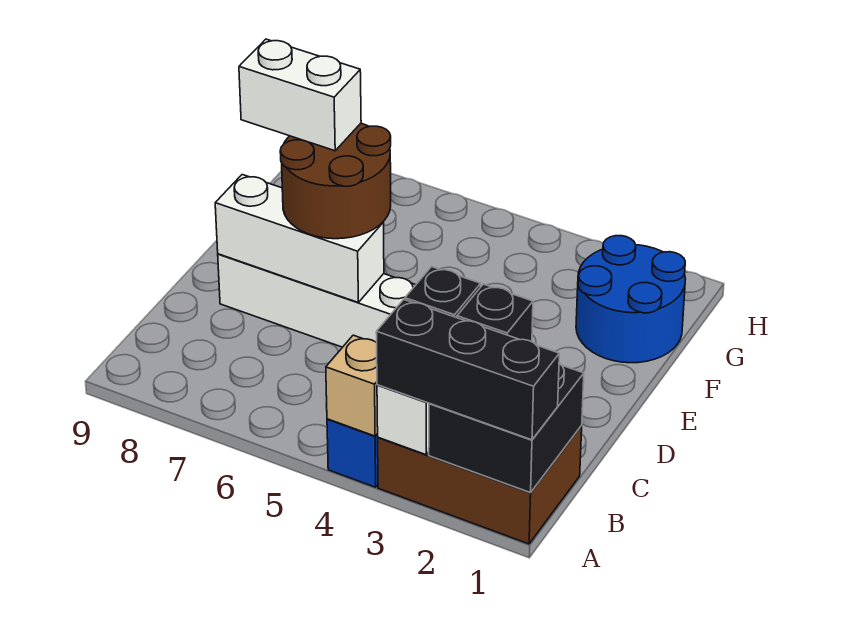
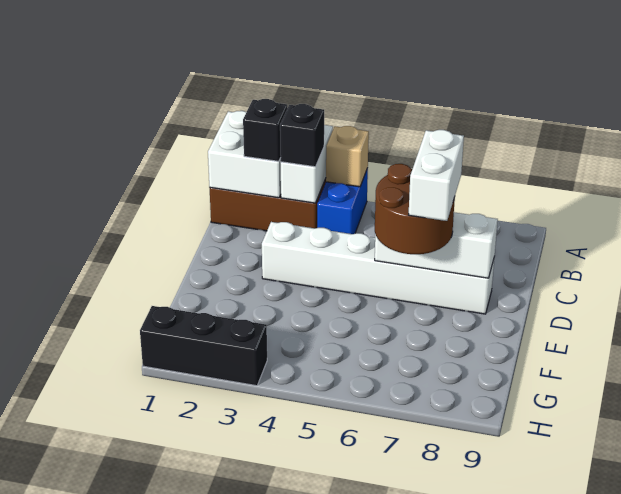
black 2x2 brick [429,363,584,493] -> white 2x2 brick [208,111,281,198]
black 1x3 brick [376,300,559,440] -> black 1x3 brick moved to [140,306,267,386]
white 1x2 brick [239,39,361,151] -> white 1x2 brick turned to [409,130,464,221]
blue 2x2 round brick [576,236,685,363] -> none

